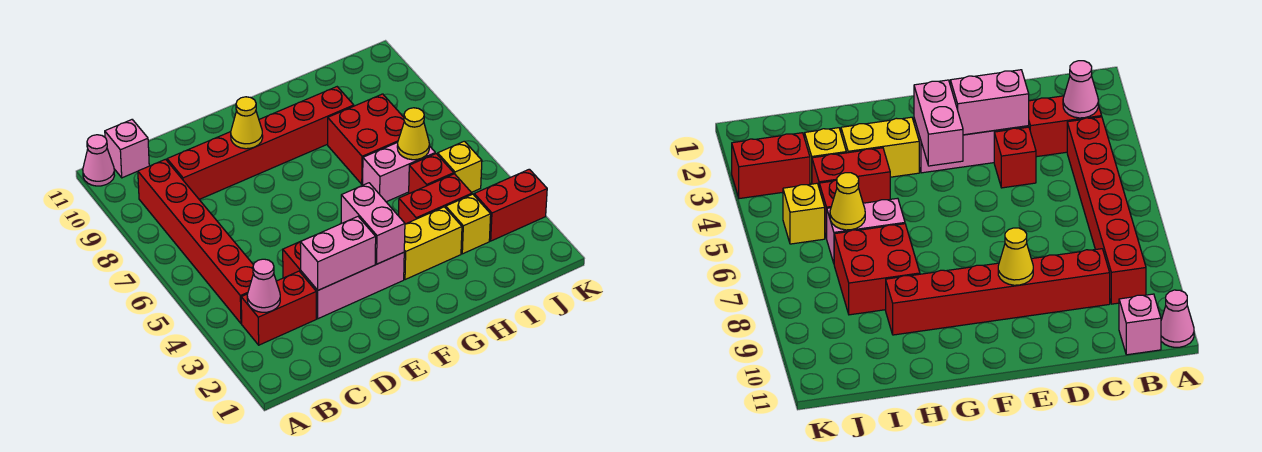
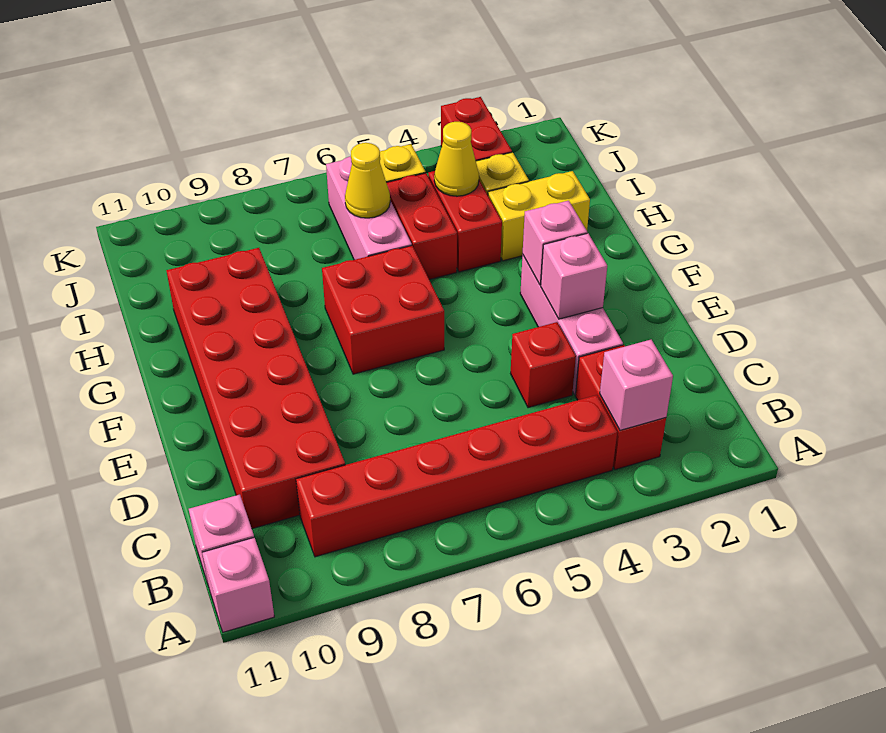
pink 1x1 cone [83,135,115,186] -> pink 1x1 brick [202,537,274,632]
pink 1x1 cone [247,259,280,312] -> pink 1x1 brick [600,340,673,430]
red 1x6 brick [167,87,354,199] -> red 2x6 brick [166,248,345,529]
pink 1x2 brick [300,217,376,290] -> pink 1x1 brick [541,233,607,319]
yellow 1x1 cone [231,97,263,149] -> yellow 1x1 cone moved to [434,122,479,196]
pink 1x2 brick [341,183,405,264] -> pink 1x1 brick [523,201,587,285]
yellow 1x2 brick [404,207,462,280] -> yellow 1x2 brick turned to [488,171,590,261]
pink 1x2 brick [363,142,435,202] -> pink 1x3 brick [326,157,412,260]
red 2x2 brick [328,94,404,184] -> red 2x2 brick moved to [322,246,444,374]
red 1x1 brick [409,154,454,193] -> red 1x2 brick [386,173,457,280]

